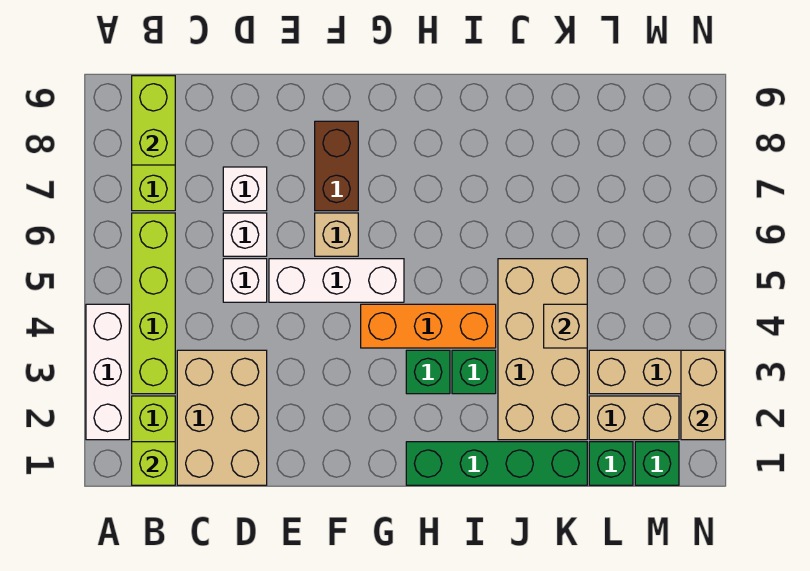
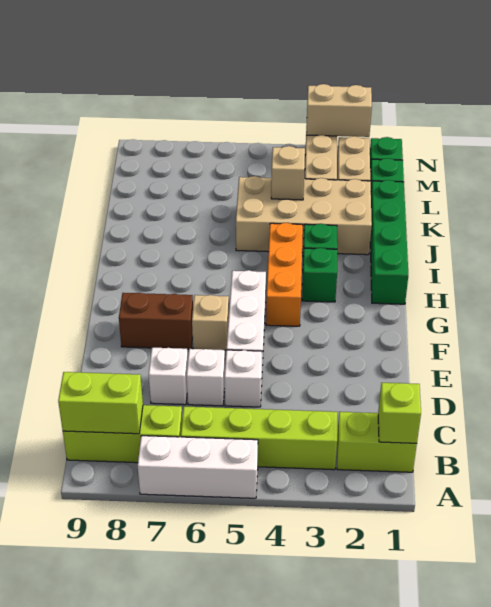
white 1x3 brick [86,304,129,440] -> white 1x3 brick moved to [138,436,258,498]
tan 2x3 brick [177,350,267,485] -> none

